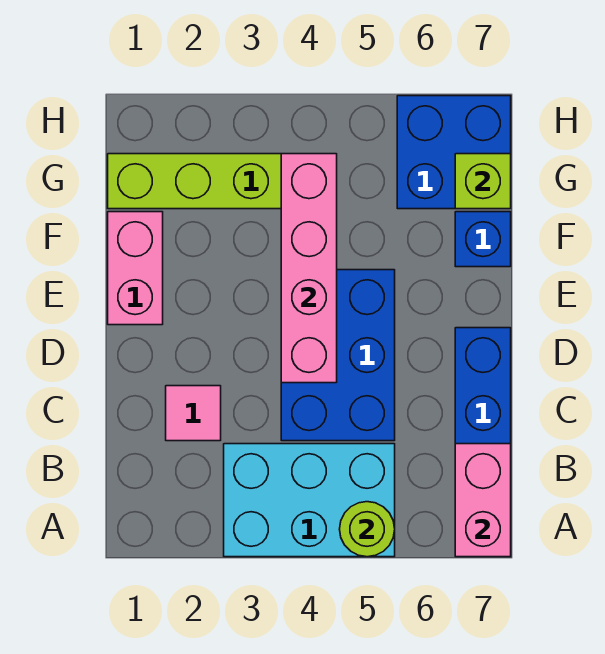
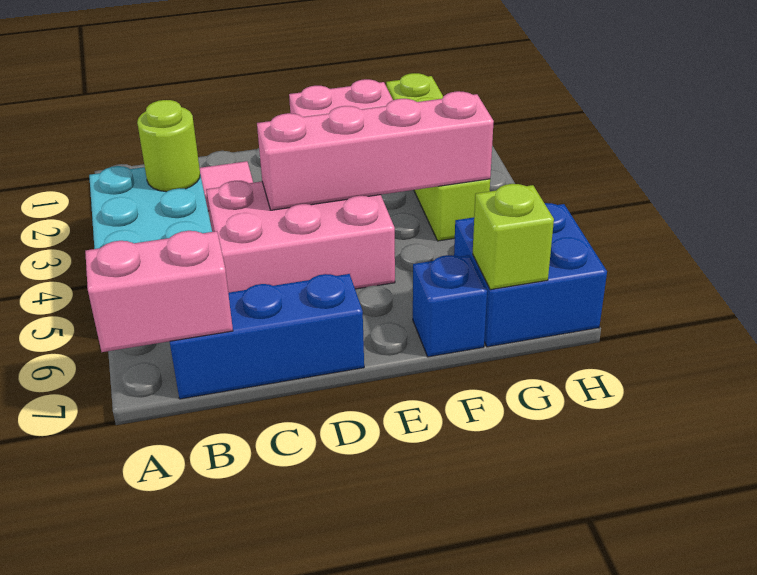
lime 1x1 round brick [340,502,395,557] -> lime 1x1 round brick moved to [137,100,200,192]
blue 2x3 brick [281,270,395,441] -> pink 2x3 brick [206,181,395,293]

